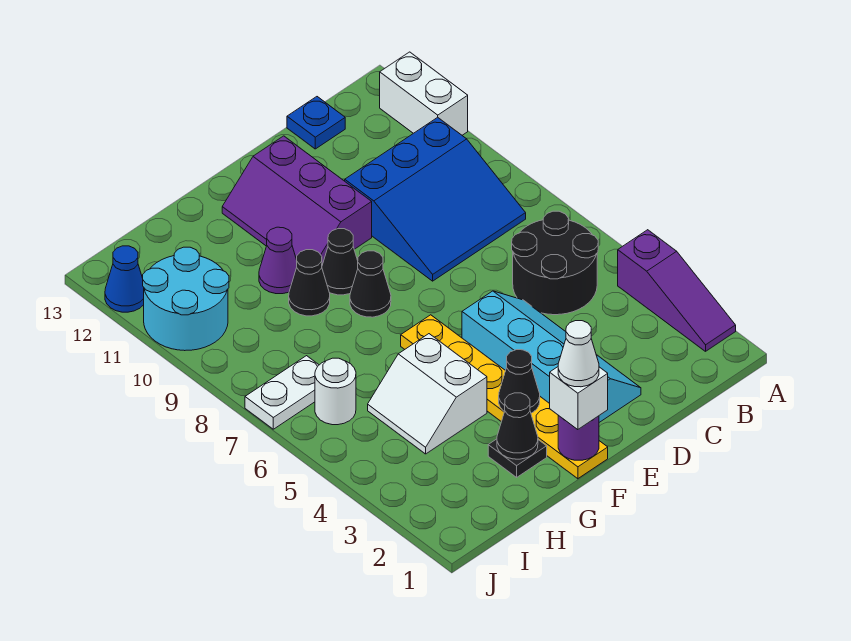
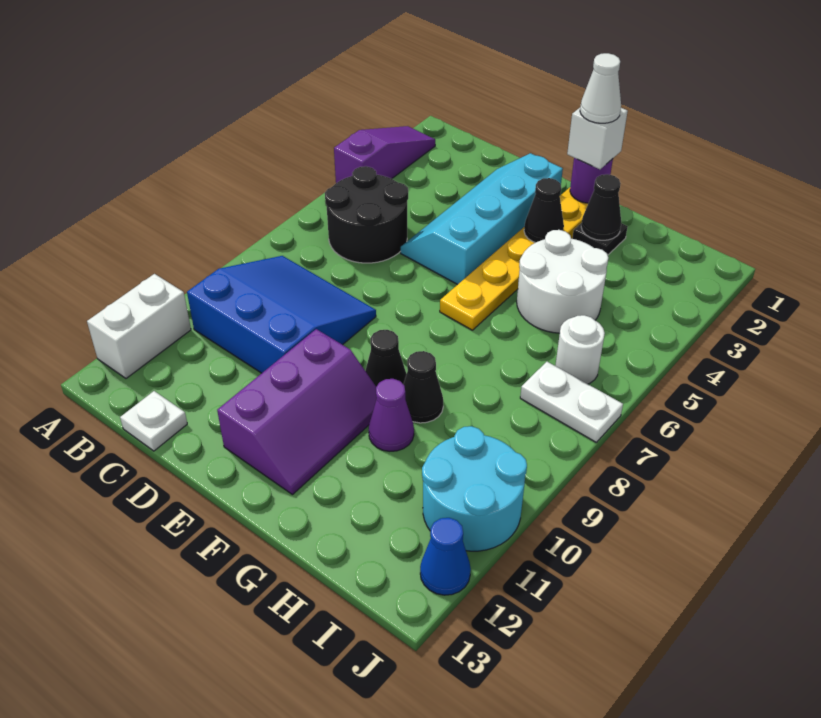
blue 1x1 plate [287,97,345,149] -> white 1x1 plate [120,391,187,451]
black 1x1 cone [350,251,391,317] -> none
white 2x2 slope [368,334,487,454] -> white 2x2 round brick [517,230,608,333]

